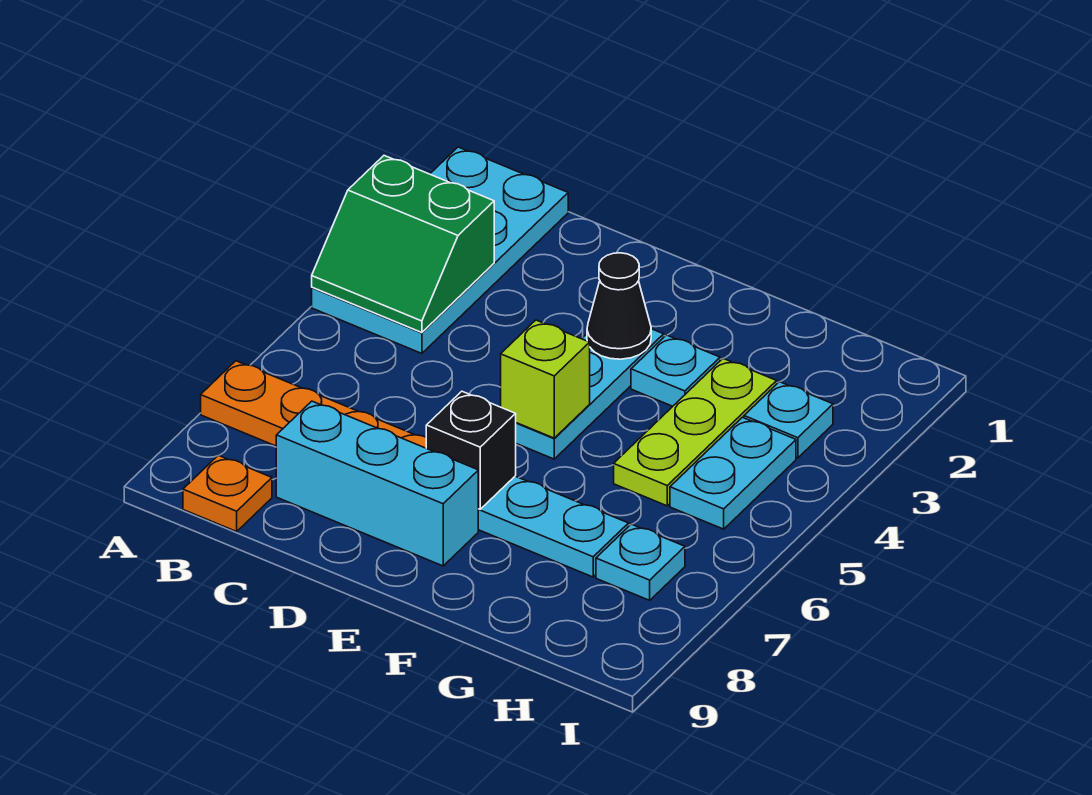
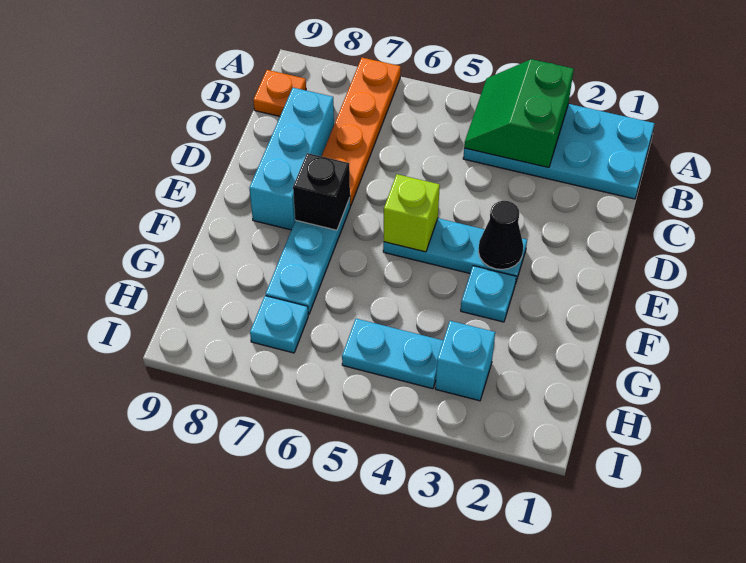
lime 1x3 plate [614,358,777,506] -> none
cyan 1x1 plate [744,382,833,458] -> cyan 1x1 brick [435,321,495,401]

